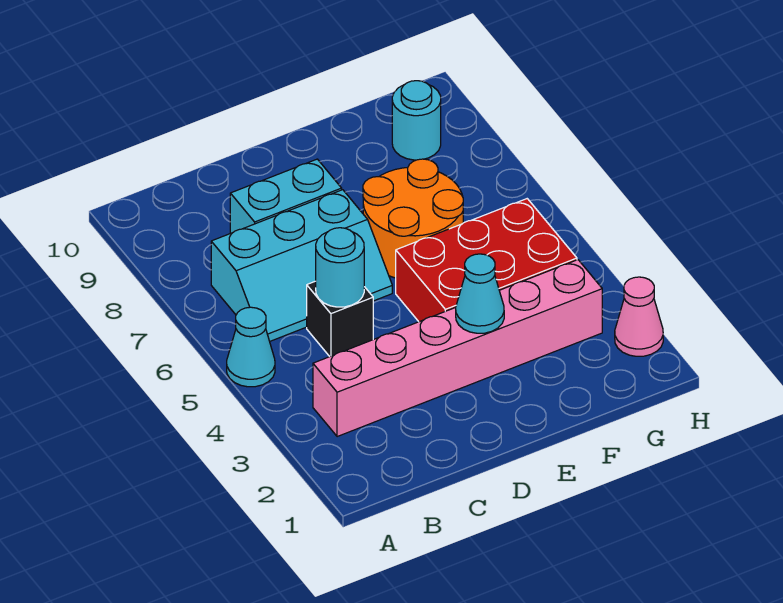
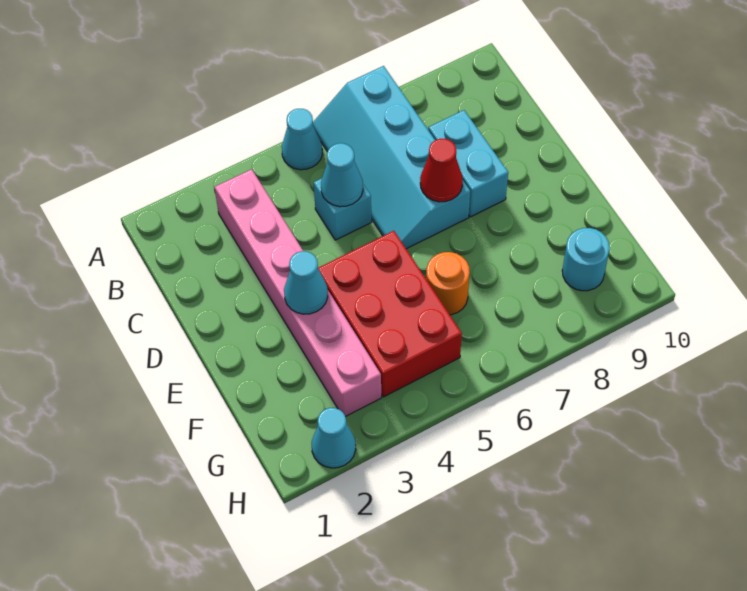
cyan 2x3 slope [211,190,392,341] -> cyan 2x4 slope [313,66,470,249]
black 1x1 brick [307,281,373,357] -> cyan 1x1 brick [314,178,372,240]
cyan 1x1 round brick [316,228,364,307] -> cyan 1x1 cone [321,143,363,207]
none -> red 1x1 cone [420,139,463,202]
orange 2x2 round brick [363,159,463,278] -> orange 1x1 round brick [426,252,470,315]
pink 1x1 cone [615,277,663,356] -> cyan 1x1 cone [312,408,356,468]

